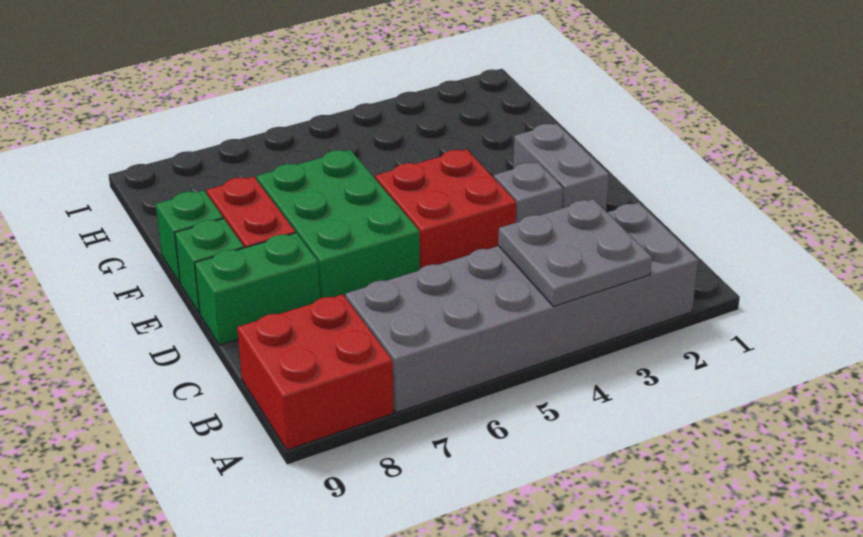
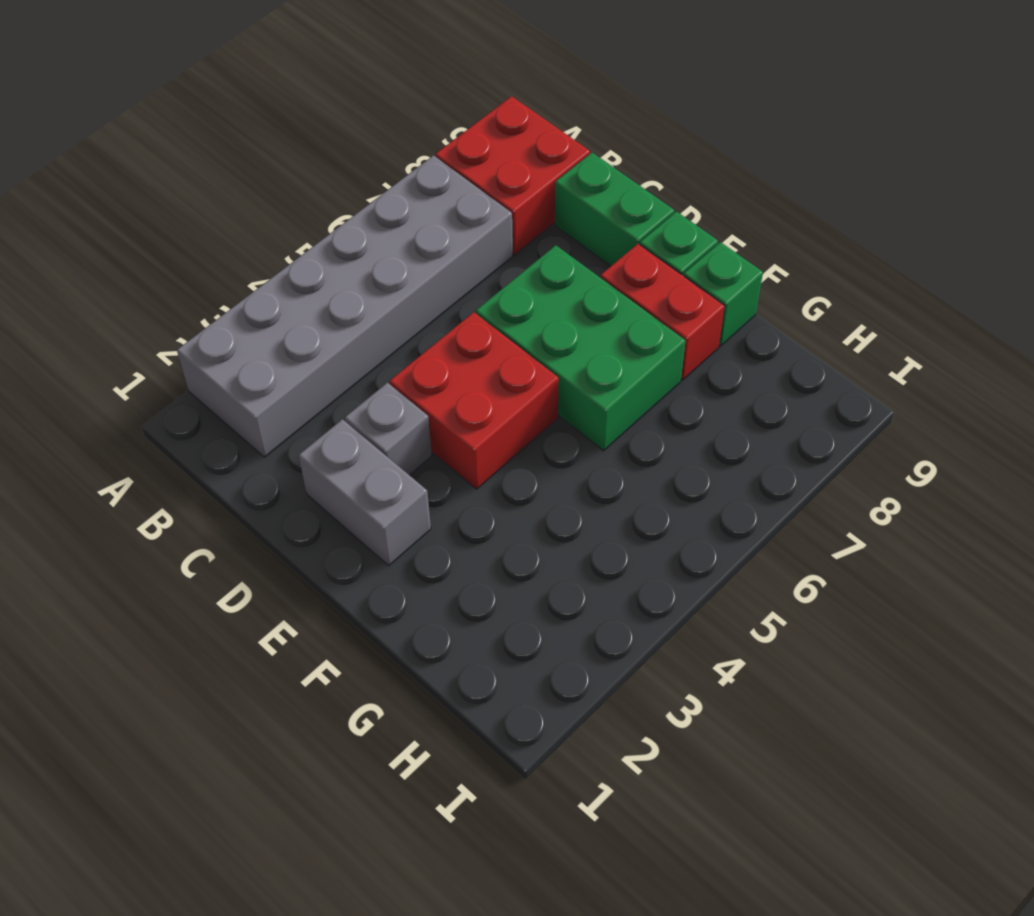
grey 2x2 plate [498,199,652,307] -> none
green 1x2 brick [195,233,320,345] -> green 1x2 brick turned to [555,153,674,266]

